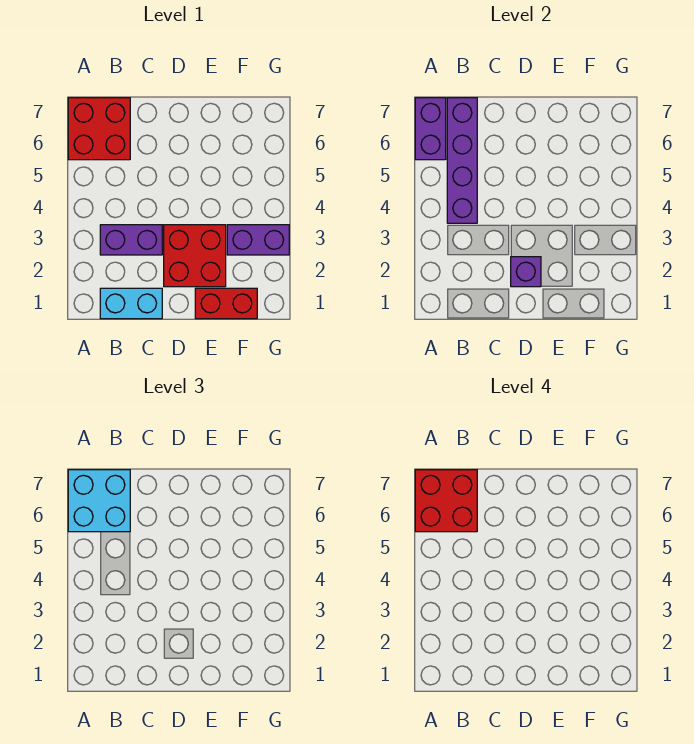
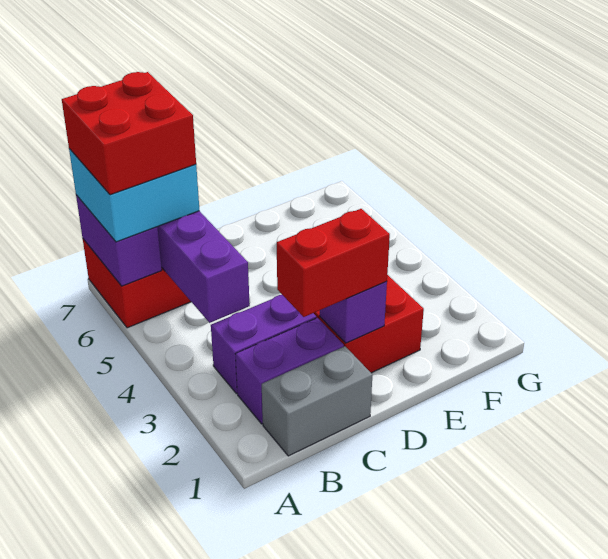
cyan 1x2 brick [100,288,162,319] -> grey 1x2 brick [262,346,372,456]
red 1x2 brick [195,288,257,319] -> red 1x2 brick moved to [277,209,390,317]
purple 1x2 brick [227,225,289,255] -> purple 1x2 brick moved to [236,318,344,424]

